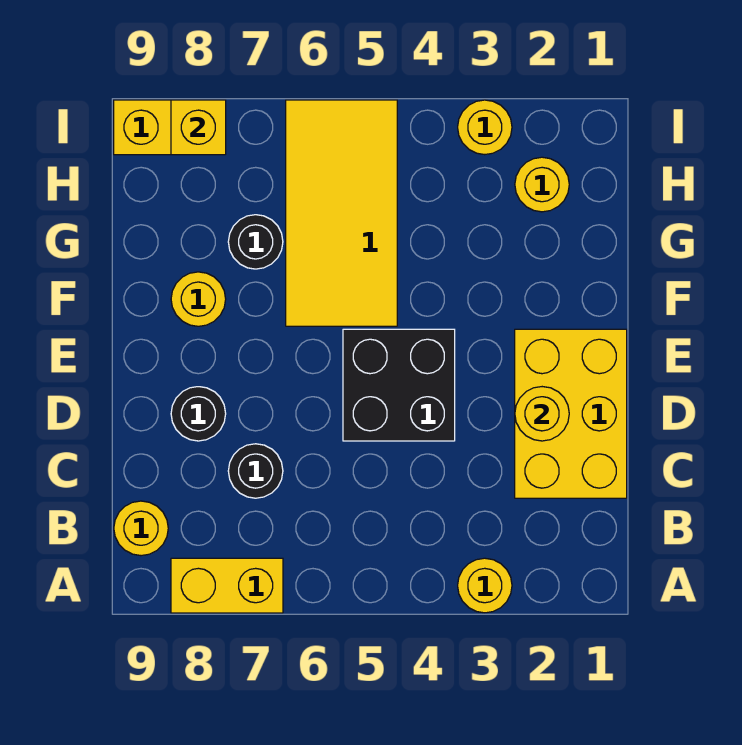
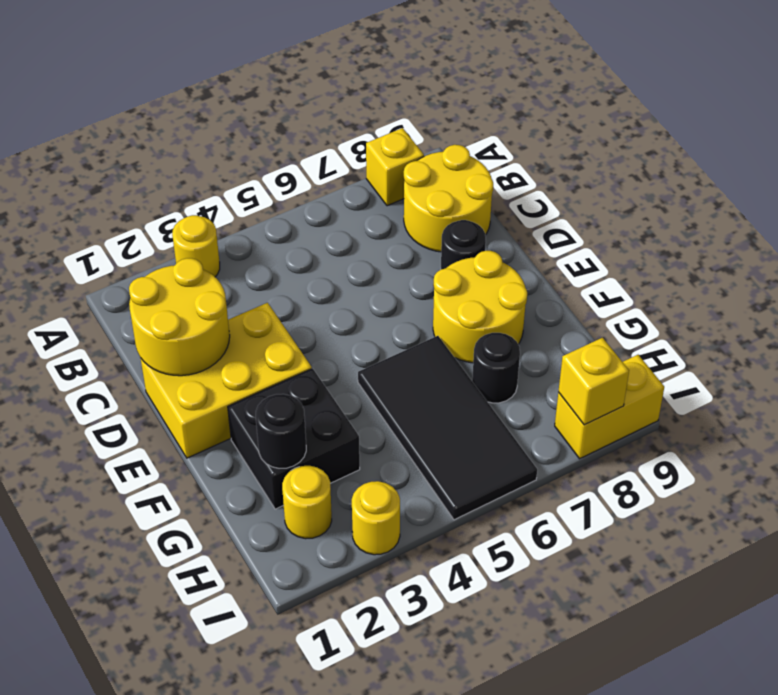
yellow 1x2 brick [171,558,283,613] -> yellow 1x1 brick [366,128,424,206]
yellow 1x1 round brick [114,501,168,556] -> yellow 2x2 round brick [404,145,493,252]
yellow 2x3 brick [515,329,627,498] -> yellow 2x3 brick turned to [141,303,312,458]
black 1x1 round brick [228,444,283,498] -> black 1x1 round brick moved to [256,394,306,468]
yellow 1x1 round brick [515,387,569,441] -> yellow 2x2 round brick [129,258,230,376]
black 2x2 brick [343,329,455,441] -> black 2x2 brick moved to [228,369,360,509]
yellow 2x4 tile [286,100,397,326] -> black 2x4 tile [358,336,537,520]
yellow 1x1 round brick [171,272,226,326] -> yellow 2x2 round brick [433,251,527,363]

